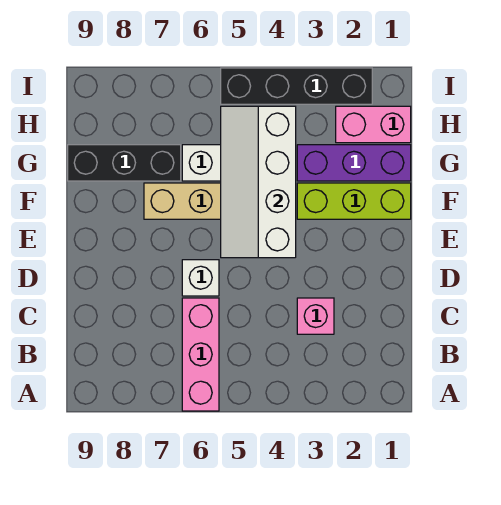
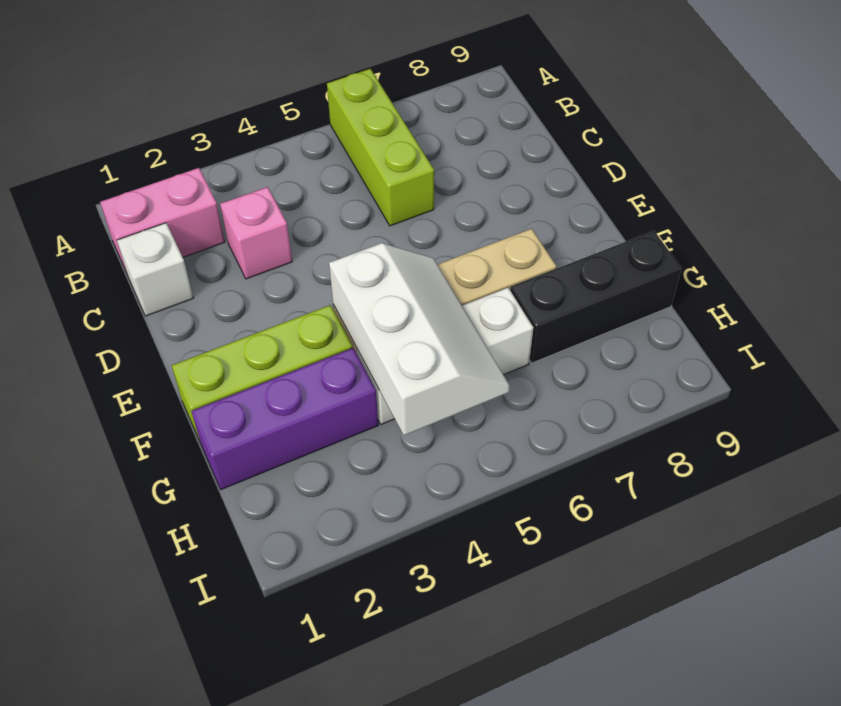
pink 1x3 brick [182,298,219,411] -> lime 1x3 brick [327,69,434,226]
white 1x1 brick [182,260,219,296] -> white 1x1 brick moved to [117,223,193,316]
white 2x4 slope [221,106,296,258] -> white 2x3 slope [329,243,510,435]
pink 1x2 brick [336,106,411,143] -> pink 1x2 brick moved to [100,168,225,273]
black 1x4 brick [221,68,372,104] -> none

